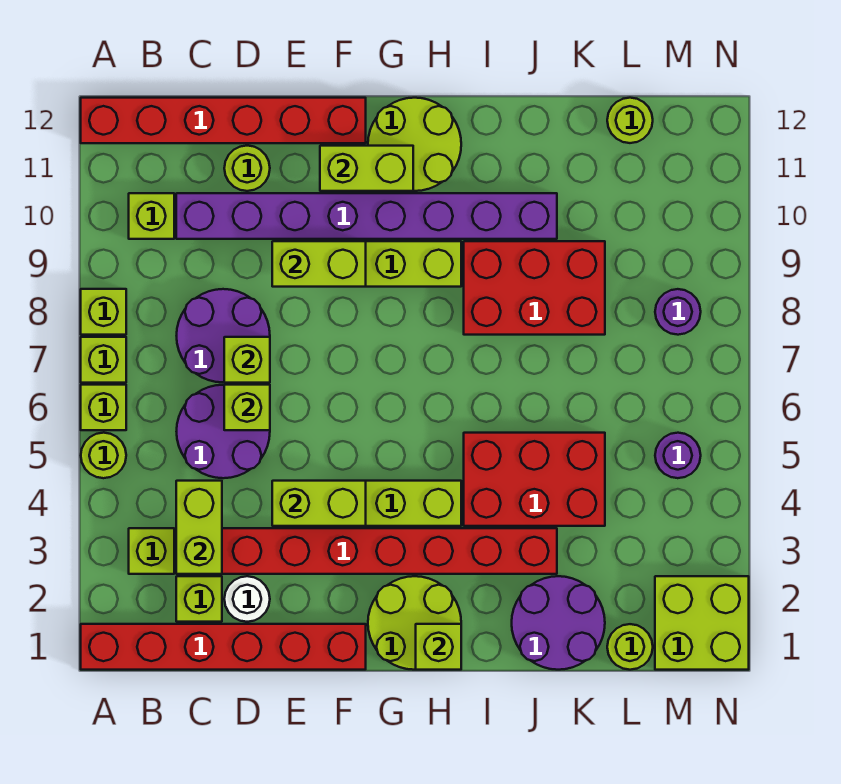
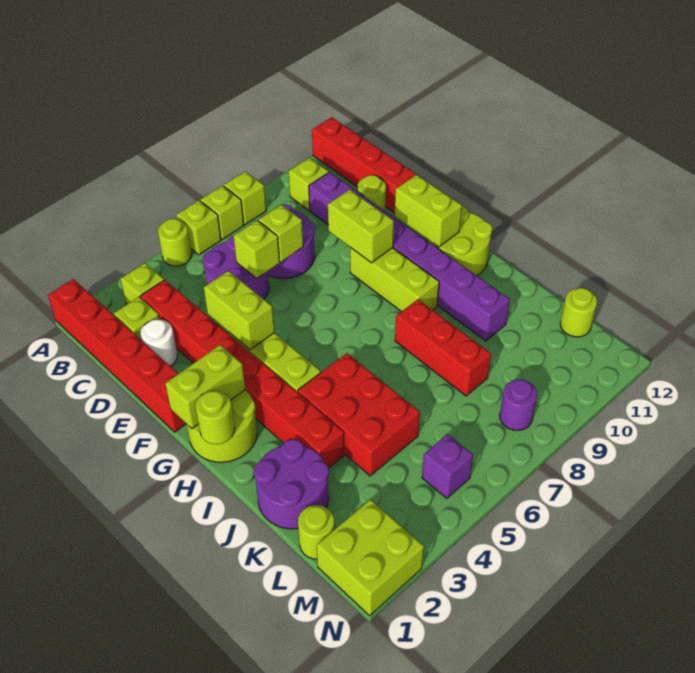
lime 1x2 brick [176,481,222,574] -> lime 1x2 brick moved to [165,345,245,429]
lime 1x1 brick [416,624,461,670] -> lime 1x1 round brick [196,391,235,444]
red 2x3 brick [464,241,605,335] -> red 1x3 brick [395,300,491,396]
purple 1x1 round brick [655,433,701,478] -> purple 1x1 brick [422,434,473,498]

